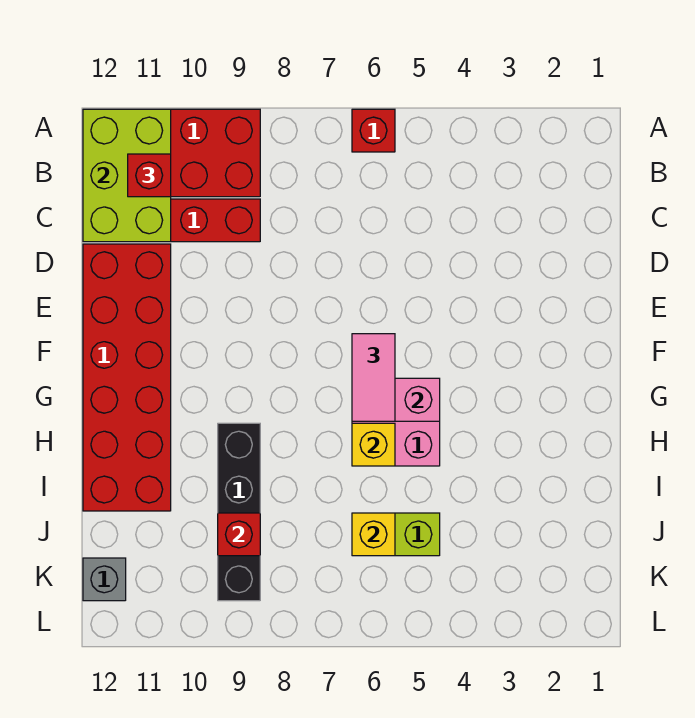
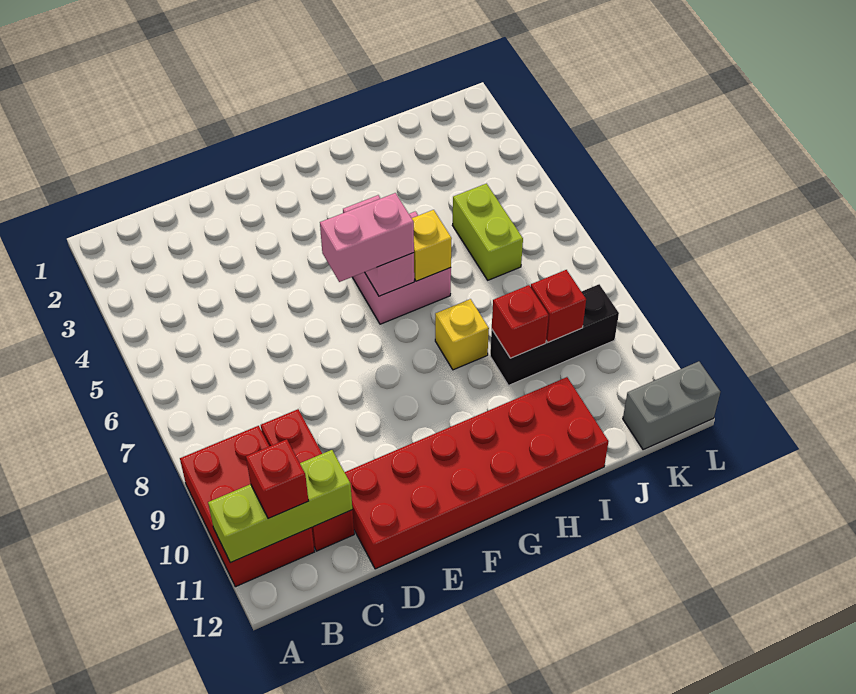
red 1x1 brick [352,109,395,152] -> red 1x1 brick moved to [492,285,549,358]
lime 2x3 brick [83,109,171,242] -> lime 1x3 brick [208,450,352,563]
pink 1x2 tile [352,334,395,421] -> pink 1x2 brick [320,193,414,282]
black 1x4 brick [218,423,260,601] -> black 1x3 brick [490,284,619,385]
yellow 1x1 brick [352,513,395,556] -> yellow 1x1 brick moved to [435,299,489,370]
grey 1x1 brick [83,558,126,601] -> grey 1x2 brick [623,361,720,450]

